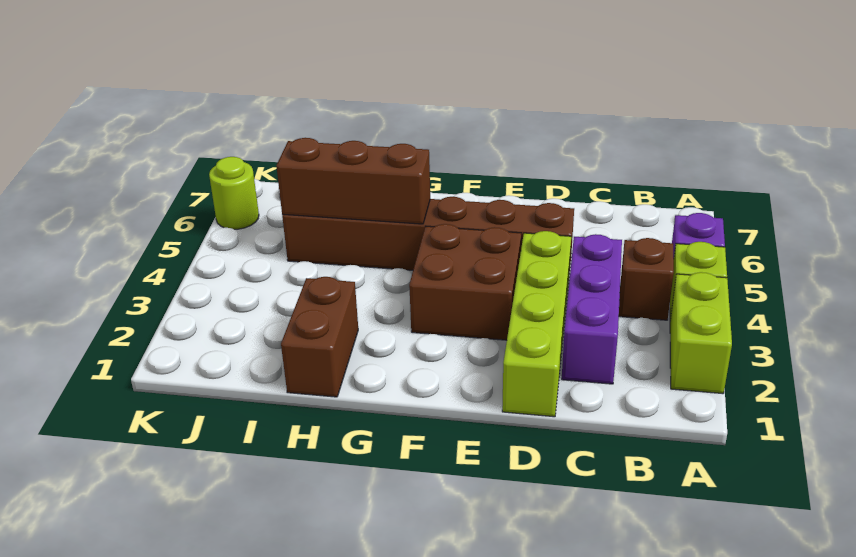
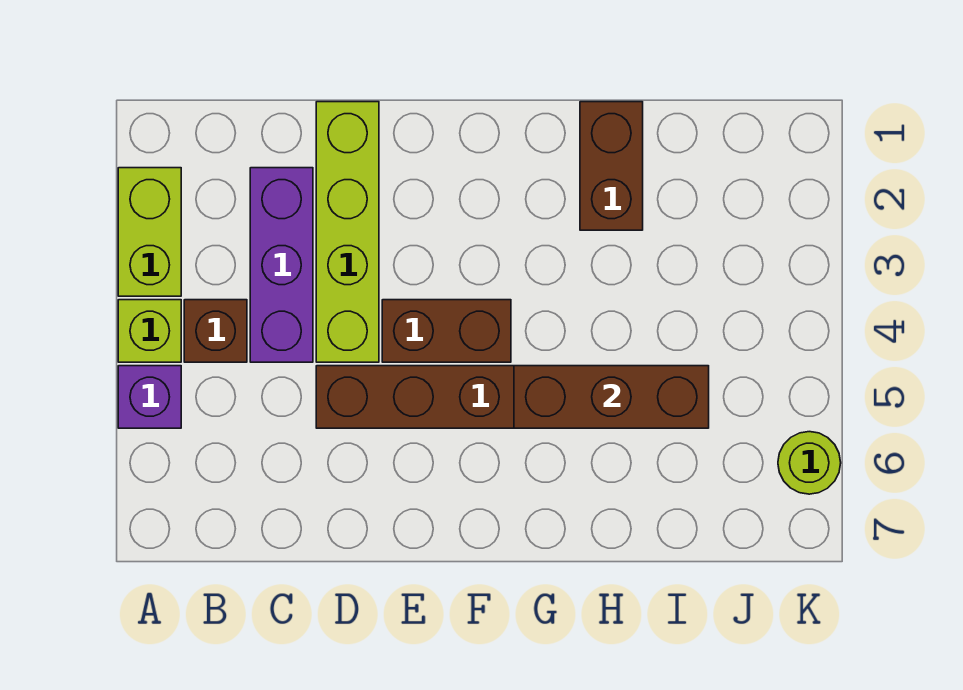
brown 2x2 brick [409,224,521,340] -> brown 1x2 brick [382,300,511,362]

